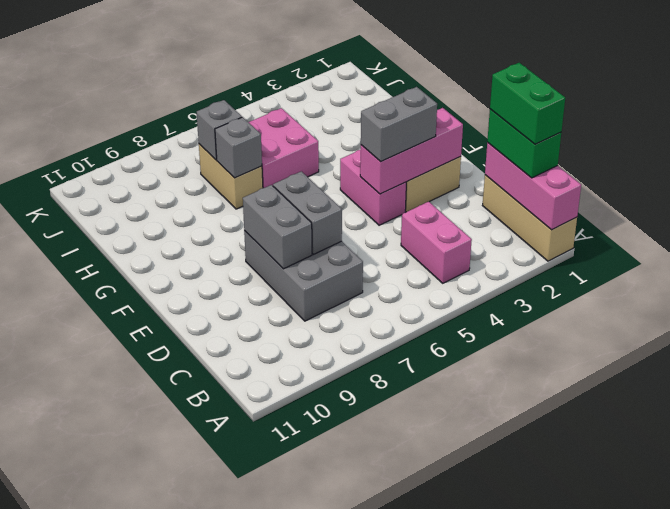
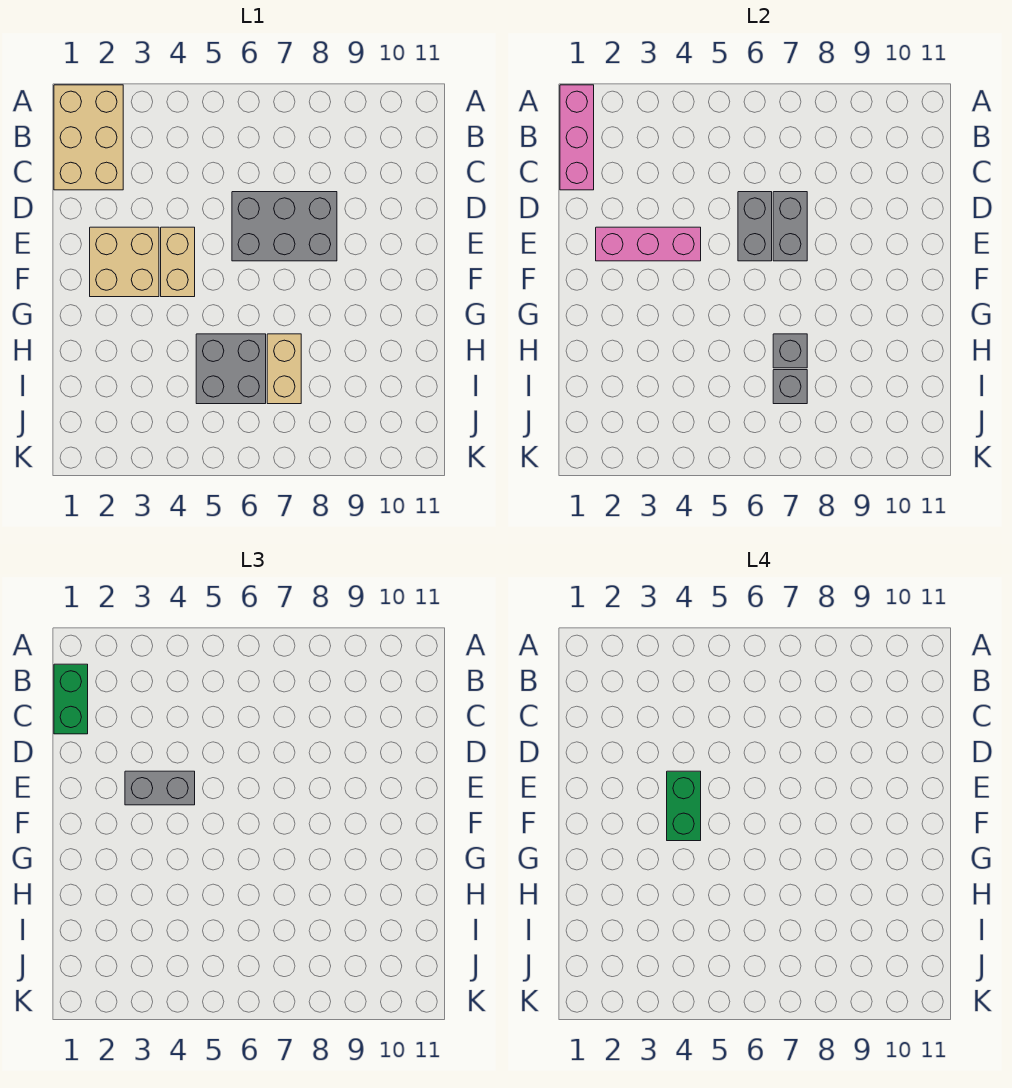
tan 1x3 brick [483,175,577,261] -> tan 2x3 brick [54,85,123,190]
green 1x2 brick [490,63,565,144] -> green 1x2 brick moved to [667,771,701,841]
pink 1x2 brick [401,202,472,283] -> none
grey 2x3 brick [244,231,363,321] -> grey 2x3 brick turned to [232,192,337,261]
grey 1x2 brick [243,185,312,269] -> grey 1x2 brick moved to [738,192,772,261]
pink 1x2 brick [340,150,406,225] -> tan 1x2 brick [161,227,195,297]
pink 2x2 brick [249,108,319,188] -> grey 2x2 brick [196,334,266,404]

